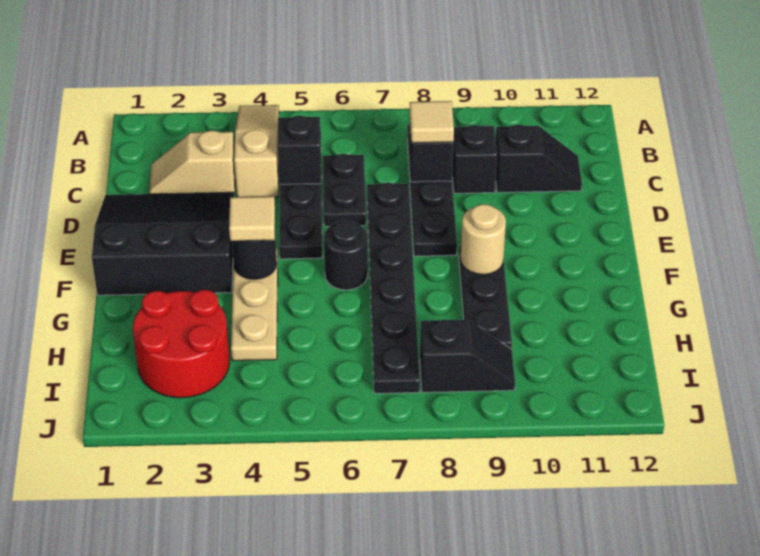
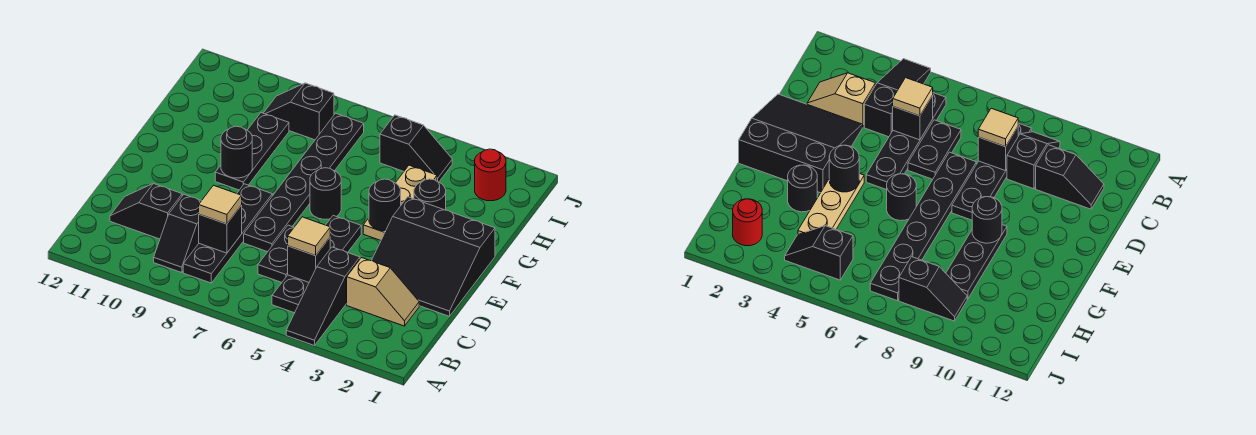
tan 1x3 slope [234,105,279,197] -> black 1x3 slope [286,247,360,346]
tan 1x1 tile [229,196,275,241] -> tan 1x1 tile moved to [288,217,330,256]
tan 1x1 round brick [461,204,506,275] -> black 1x1 round brick [221,126,252,178]
none -> black 1x1 round brick [414,179,446,210]
red 2x2 round brick [133,290,230,398] -> red 1x1 round brick [475,149,506,201]
none -> black 1x2 slope [380,115,452,182]

